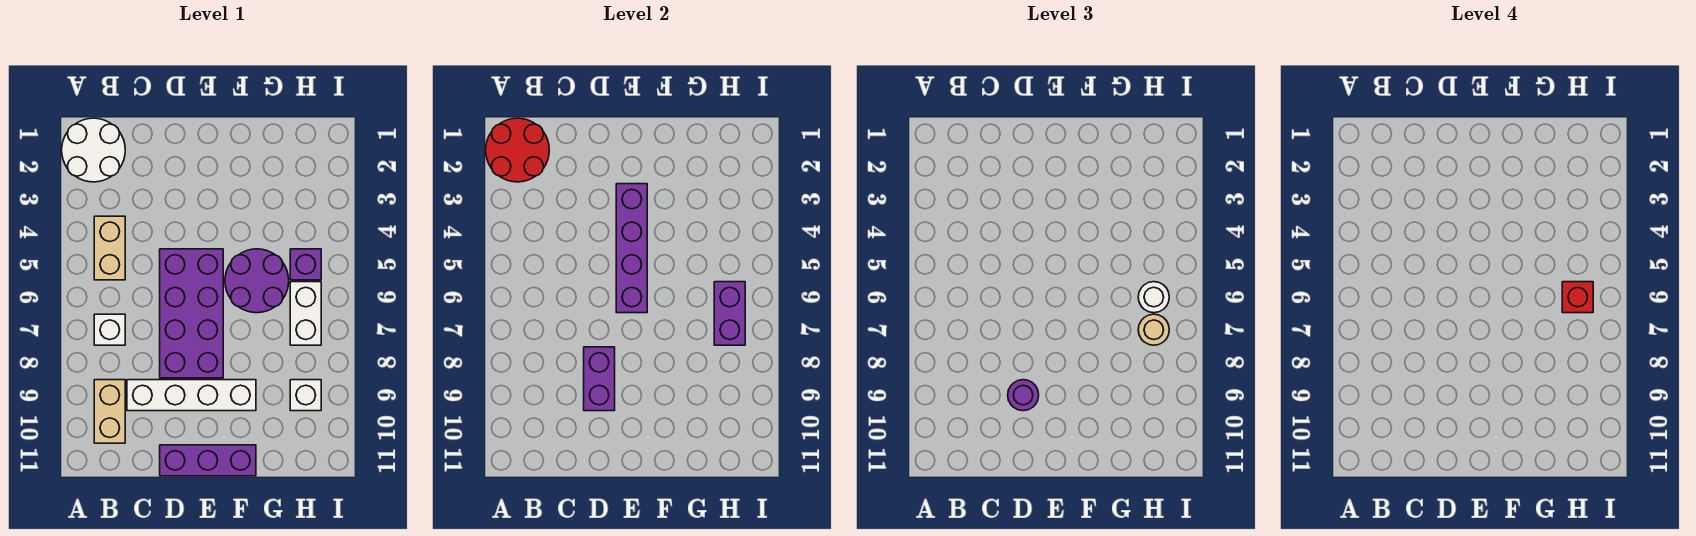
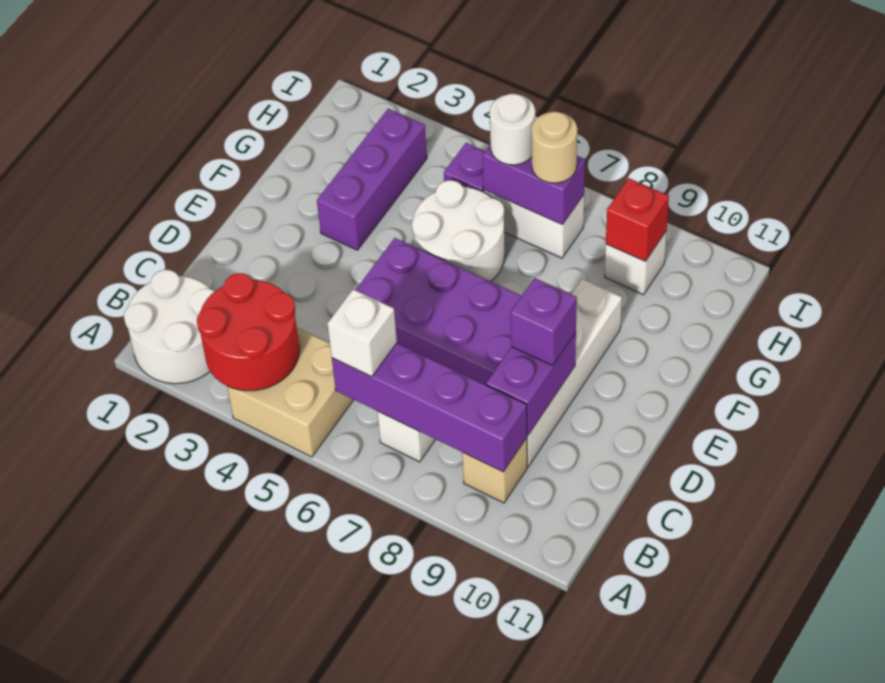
red 2x2 round brick [486,118,549,182] -> red 2x2 round brick moved to [197,273,299,391]
tan 1x2 brick [94,216,125,280] -> tan 2x2 brick [227,328,354,457]
none -> white 1x1 brick [327,289,397,377]
tan 1x2 brick [94,380,125,443] -> tan 1x1 brick [462,438,527,503]
purple 1x2 brick [584,347,615,411] -> purple 1x2 brick turned to [486,333,576,435]
purple 1x1 round brick [1008,380,1039,411] -> purple 1x1 brick [511,278,577,366]
purple 1x3 brick [160,445,256,476] -> purple 1x3 brick moved to [317,109,427,250]
purple 1x4 brick [616,184,647,313] -> purple 1x4 brick moved to [332,343,527,472]
purple 2x2 round brick [225,249,289,313] -> white 2x2 round brick [412,180,505,282]
red 1x1 brick [1562,282,1593,313] -> red 1x1 brick moved to [606,178,669,261]

